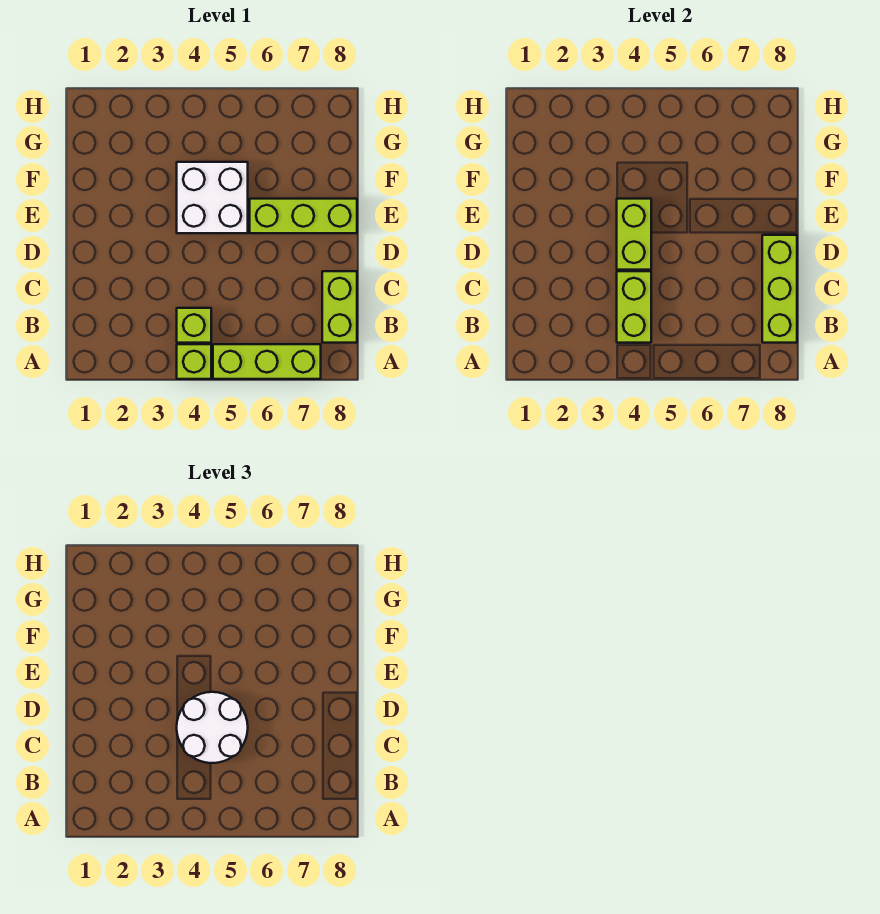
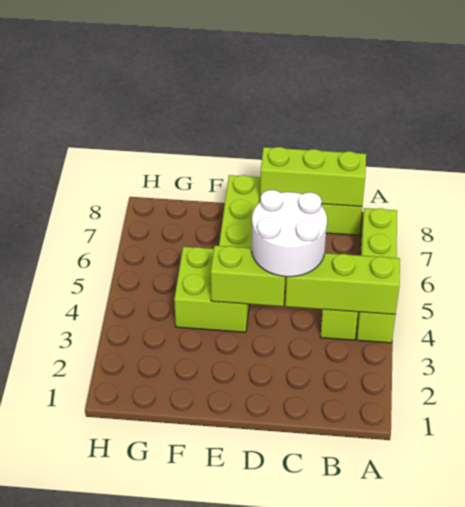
lime 1x2 brick [617,271,651,343] -> lime 1x3 brick [285,253,400,314]
white 2x2 brick [177,162,248,233] -> lime 2x2 brick [174,247,249,332]

